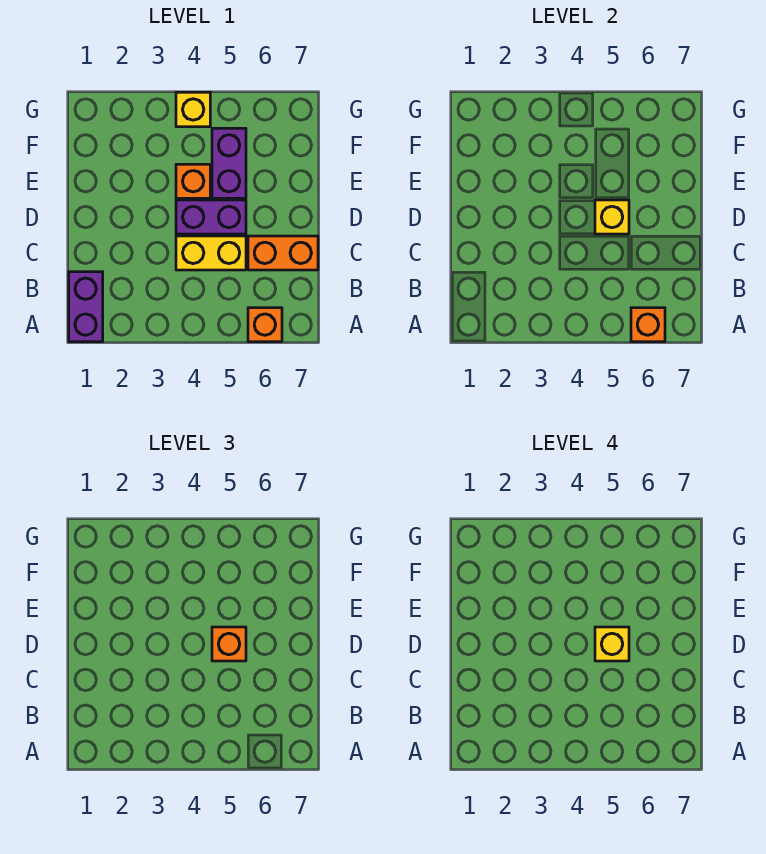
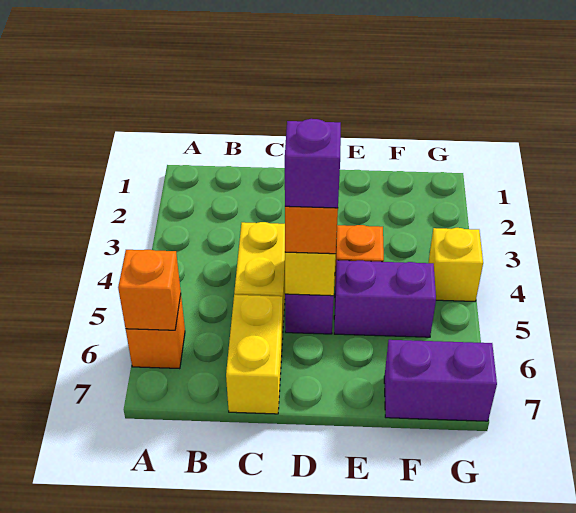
purple 1x2 brick [69,272,103,342] -> purple 1x2 brick moved to [384,340,497,421]
orange 1x2 brick [248,236,318,270] -> yellow 1x2 brick [226,295,283,414]
yellow 1x1 brick [595,627,629,661] -> purple 1x1 brick [285,119,341,208]

